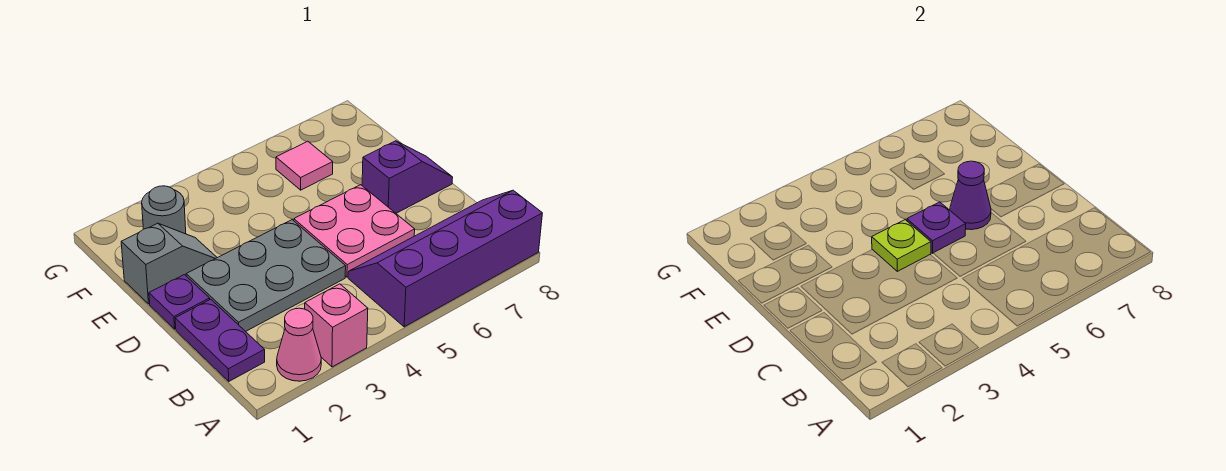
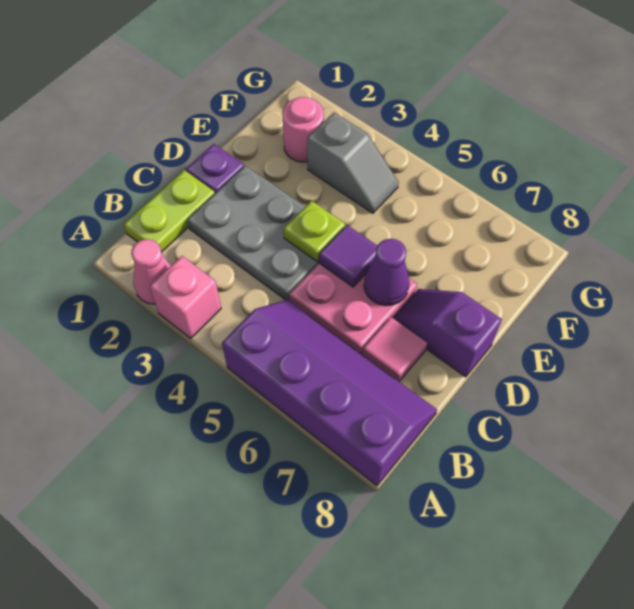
purple 1x2 plate [175,299,265,381] -> lime 1x2 plate [124,170,215,252]
purple 1x1 plate [907,202,966,253] -> purple 1x1 tile [319,225,377,287]
purple 1x2 slope [362,141,453,213] -> purple 1x2 slope turned to [393,289,502,377]
grey 1x2 slope [121,223,217,304] -> grey 1x2 slope moved to [307,113,399,213]
grey 1x1 round brick [142,186,186,234] -> pink 1x1 round brick [282,97,324,162]
pink 1x1 tile [276,141,333,190] -> pink 1x1 tile moved to [362,317,427,381]

